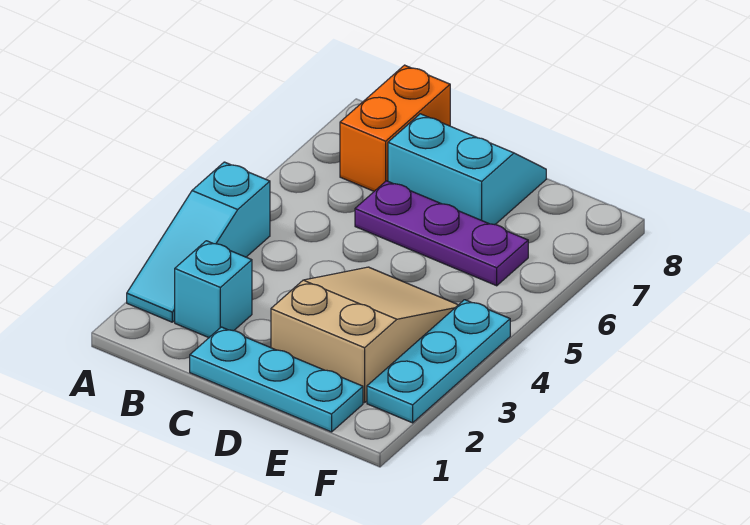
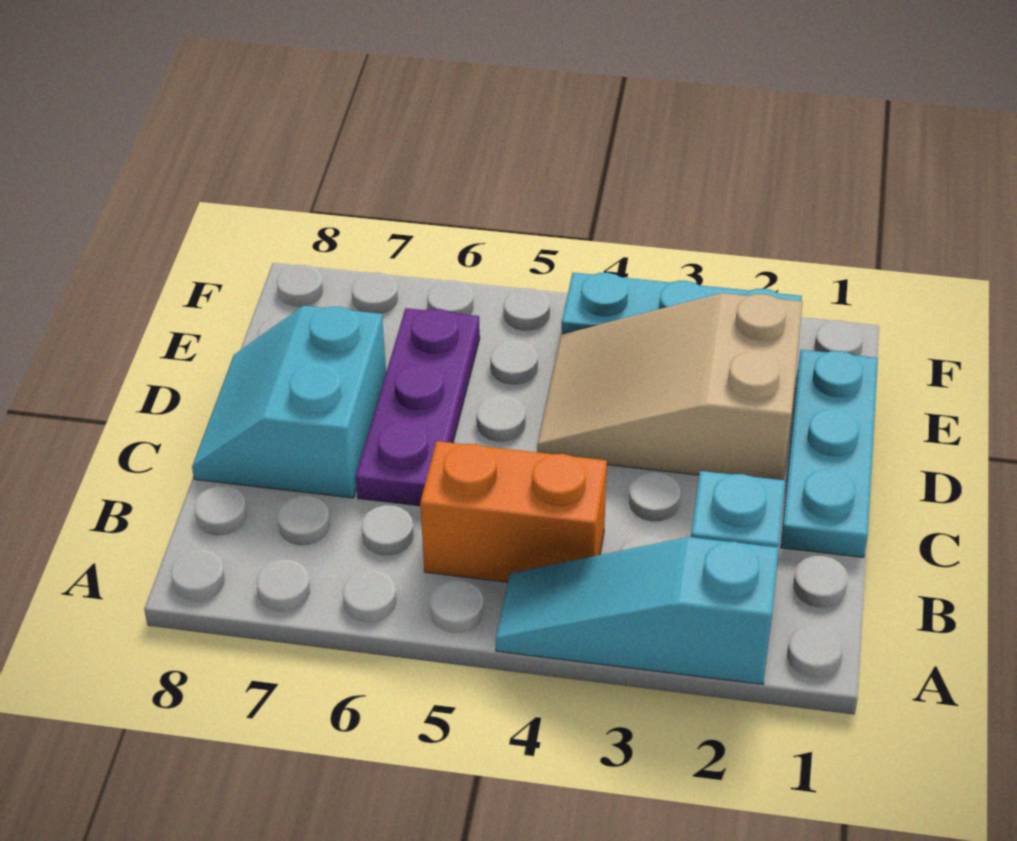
cyan 1x3 slope [127,162,270,322] -> cyan 1x3 slope turned to [496,537,779,684]
orange 1x2 brick [340,65,450,191] -> orange 1x2 brick moved to [420,441,607,582]

